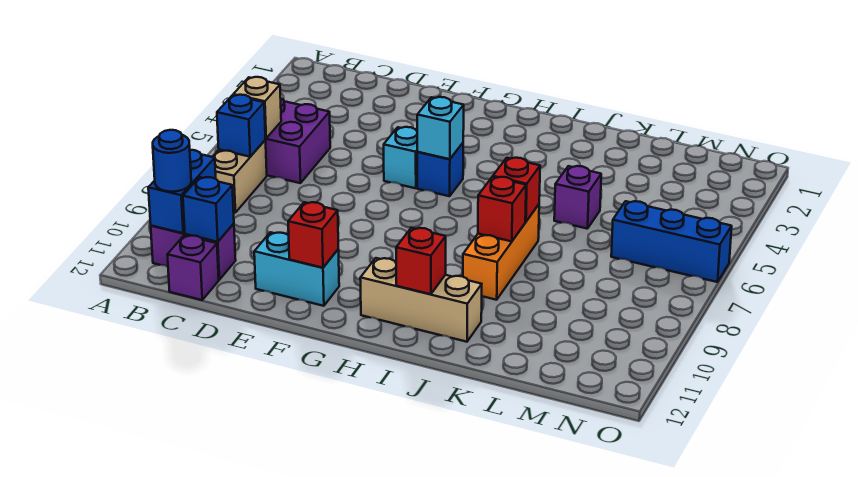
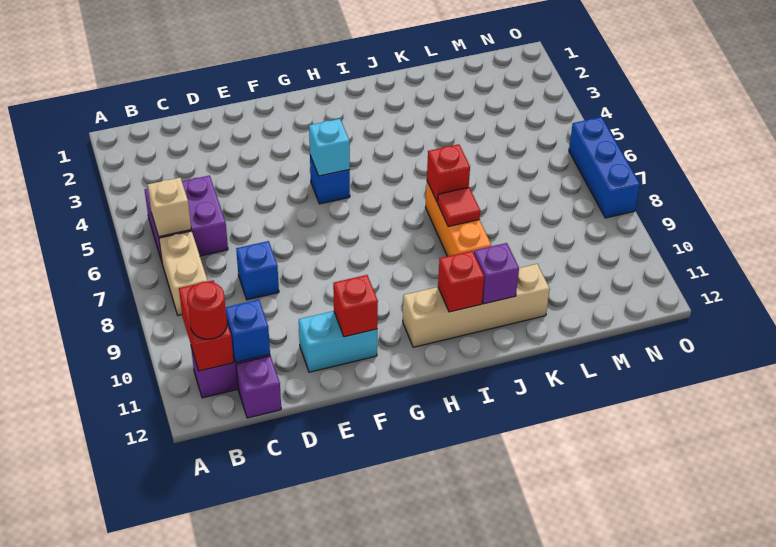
blue 1x1 brick [217,95,266,157] -> blue 1x1 brick moved to [236,241,279,300]
blue 1x2 brick [148,150,216,233] -> red 1x2 brick [179,281,234,371]
blue 1x1 round brick [153,130,191,192] -> red 1x1 round brick [187,282,227,339]
cyan 1x1 brick [384,127,417,188] -> none
tan 1x3 brick [360,258,482,342] -> tan 1x4 brick [403,264,550,347]
red 1x1 brick [478,177,526,241] -> red 1x1 tile [438,187,480,226]
purple 1x1 brick [554,166,601,229] -> purple 1x1 brick moved to [474,243,519,304]
blue 1x3 brick [611,201,732,282] -> blue 1x3 brick turned to [569,117,640,218]

